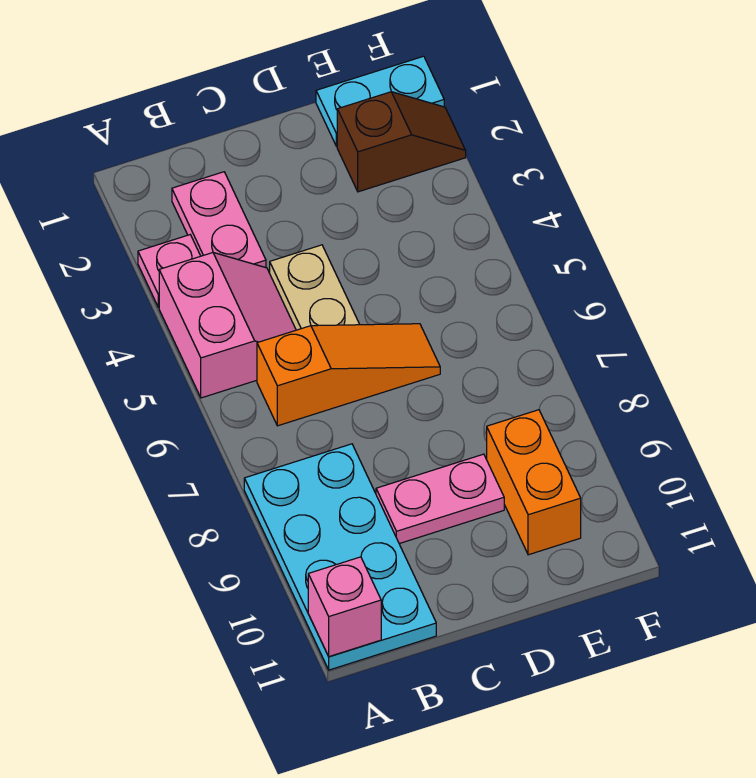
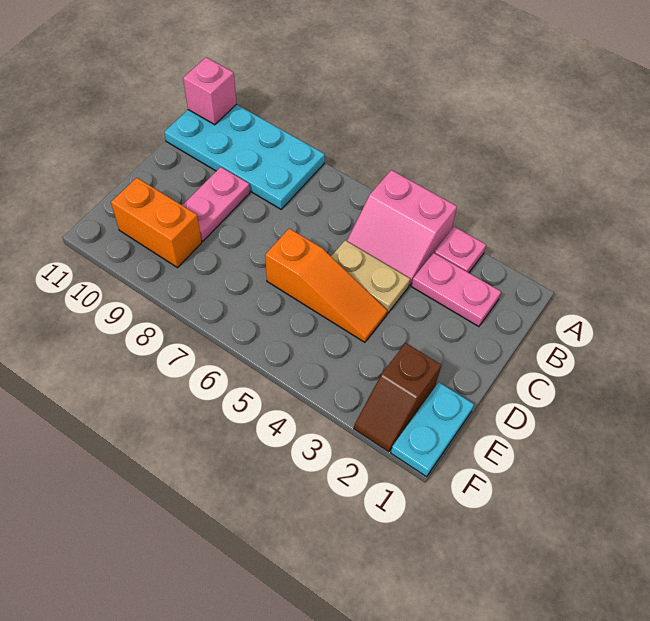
orange 1x3 slope [257,324,440,426] -> orange 1x3 slope turned to [265,228,387,342]

